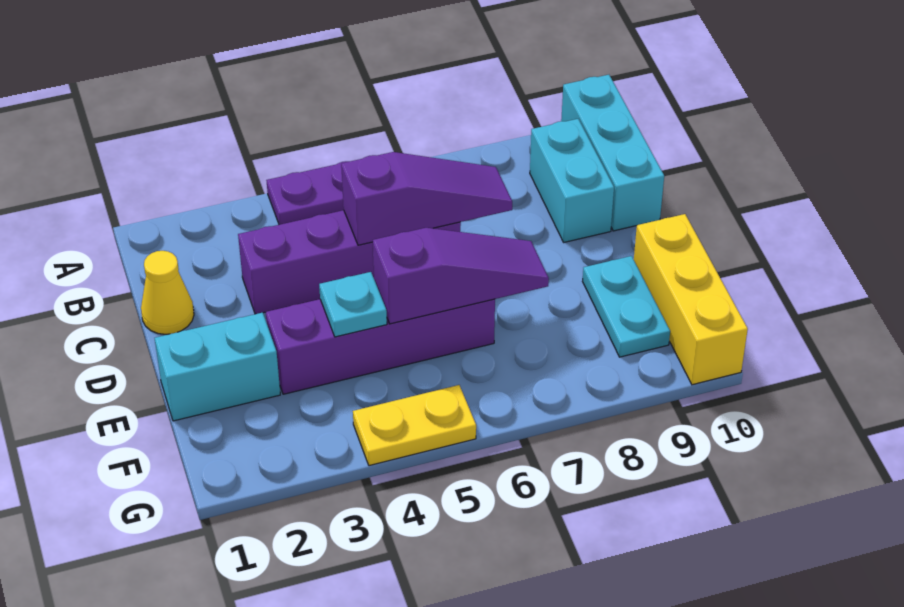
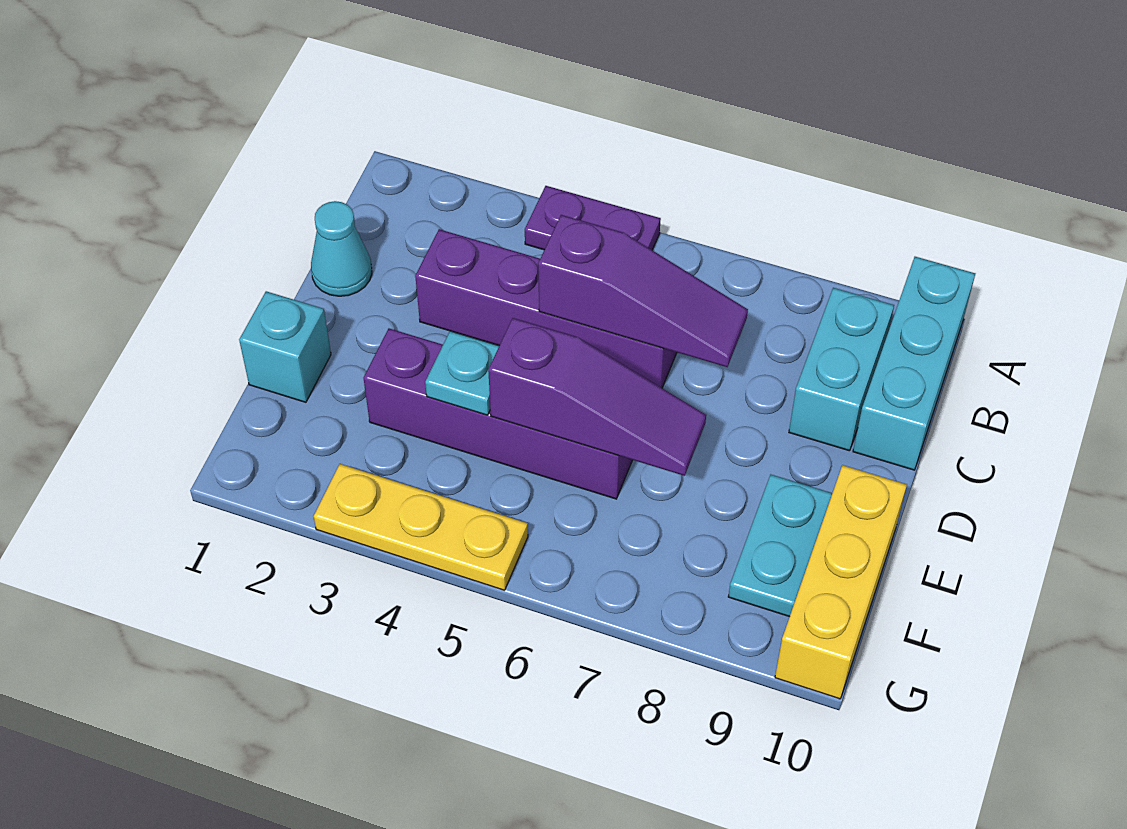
yellow 1x1 cone [141,251,194,334] -> cyan 1x1 cone [311,201,372,296]
cyan 1x2 brick [155,313,280,421] -> cyan 1x1 brick [239,291,331,402]
yellow 1x2 plate [353,385,476,466] -> yellow 1x3 plate [314,464,528,590]

